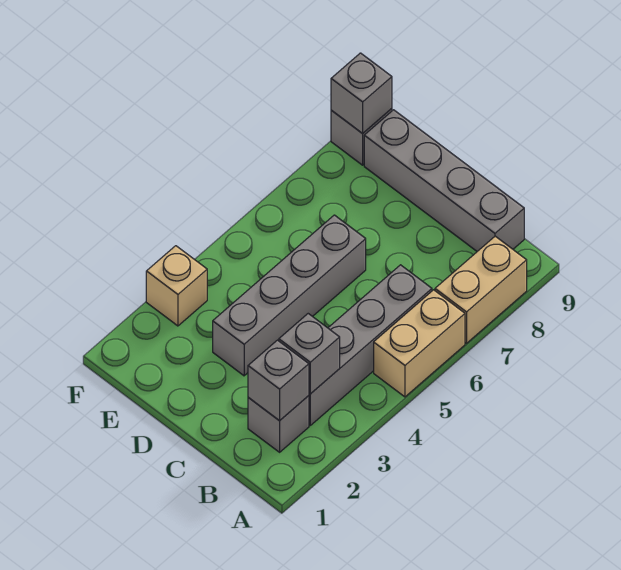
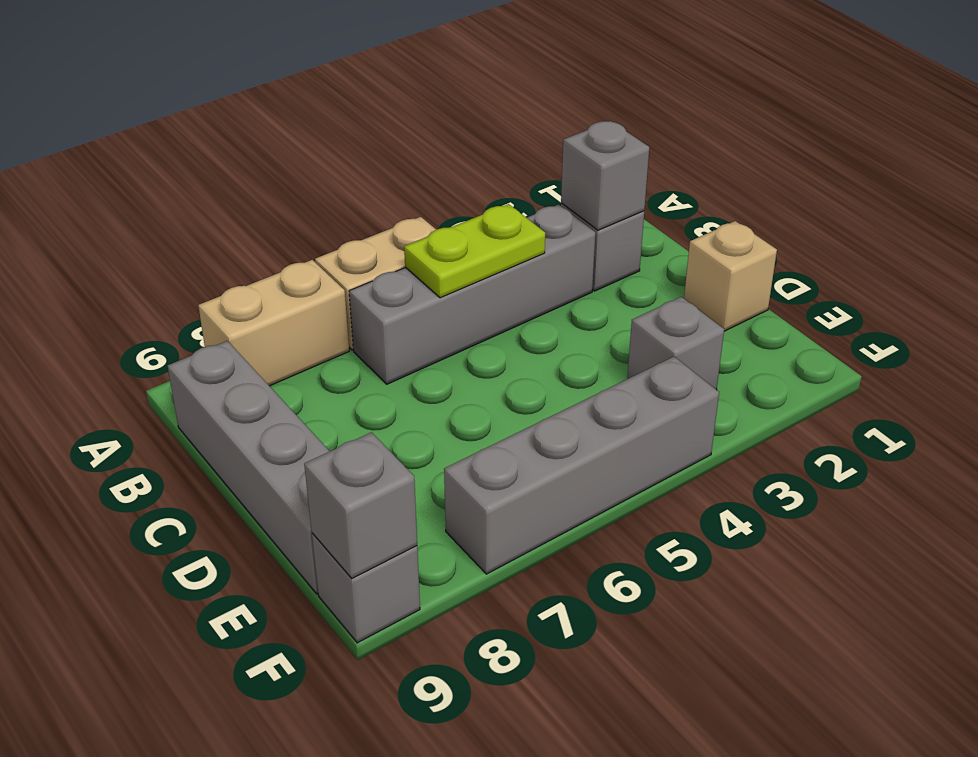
grey 1x1 brick [279,314,340,394] -> grey 1x1 brick moved to [627,297,724,390]
none -> lime 1x2 plate [404,204,545,298]
grey 1x4 brick [213,215,366,376] -> grey 1x4 brick moved to [444,357,719,574]
tan 1x1 brick [146,246,207,326] -> tan 1x1 brick moved to [684,221,777,331]

